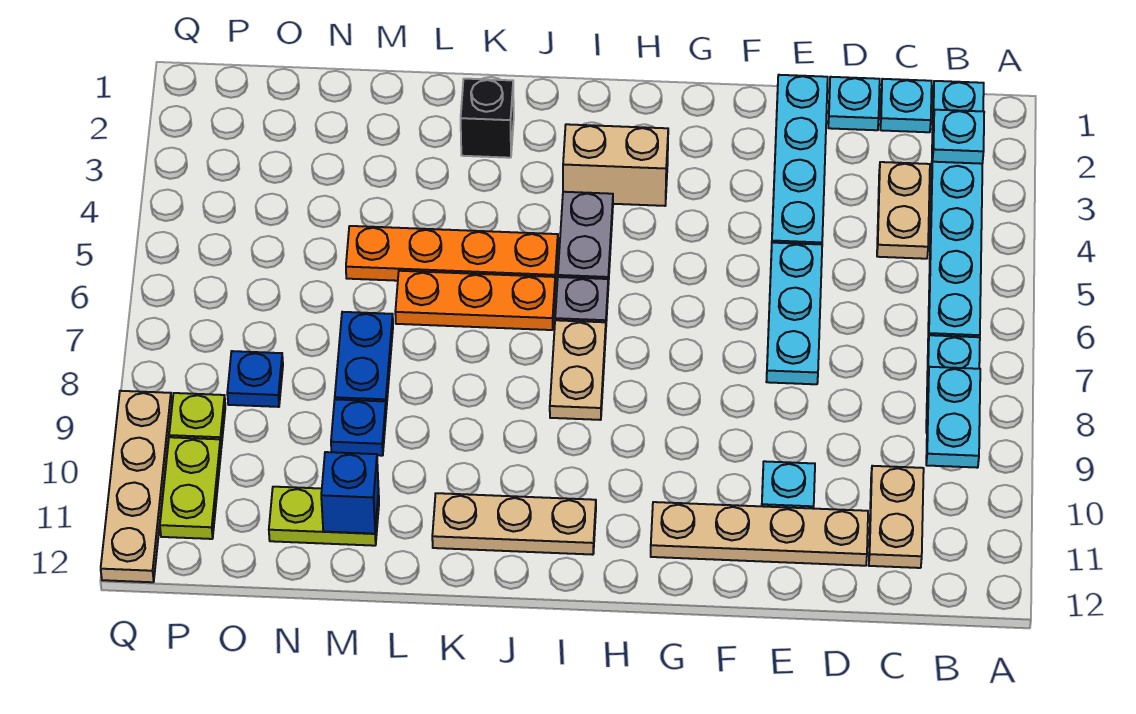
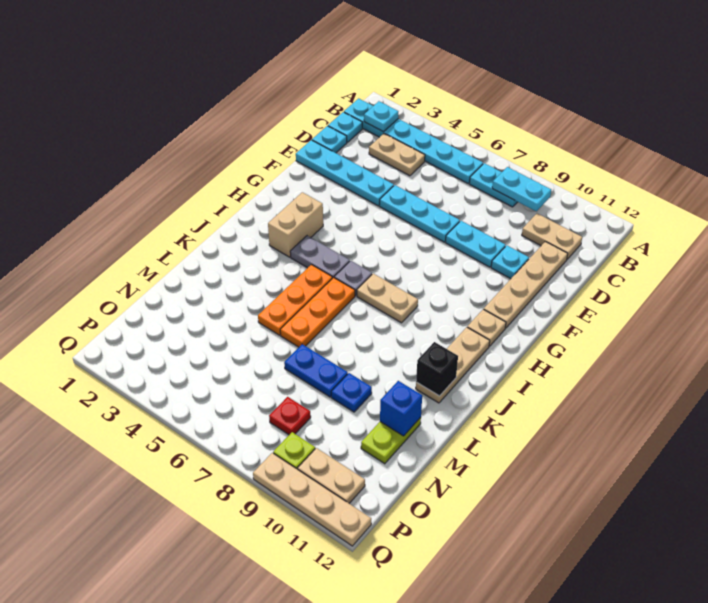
none -> cyan 1x2 plate [445,221,506,267]
none -> tan 1x1 plate [467,309,506,346]
orange 1x4 plate [346,226,558,284] -> orange 1x3 plate [258,265,332,335]
black 1x1 brick [461,79,514,158] -> black 1x1 brick moved to [416,342,458,396]
blue 1x1 plate [227,351,283,407] -> red 1x1 plate [269,397,311,435]
lime 1x2 plate [160,437,221,539] -> tan 1x2 plate [298,448,365,503]

